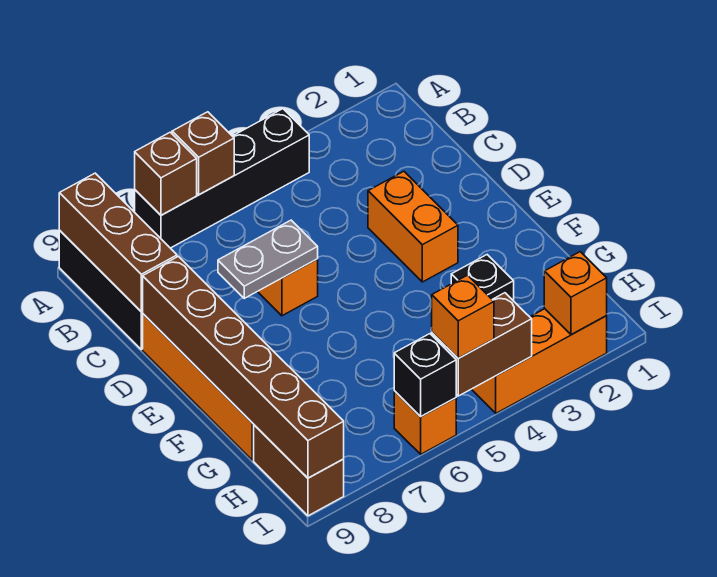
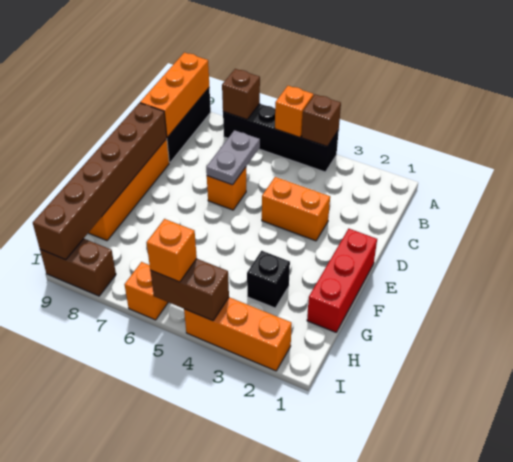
brown 1x1 brick [172,112,234,195] -> brown 1x1 brick moved to [302,94,341,146]
brown 1x3 brick [59,173,177,312] -> orange 1x3 brick [140,52,209,137]
orange 1x2 brick [368,171,458,282] -> orange 1x2 brick turned to [262,177,330,241]
grey 1x2 plate [218,220,318,298] -> grey 1x2 plate turned to [206,130,260,185]
none -> red 1x3 brick [307,229,377,332]
brown 1x2 brick [254,425,344,516] -> brown 1x2 brick turned to [40,239,116,296]
orange 1x1 brick [544,252,607,335] -> orange 1x1 brick moved to [275,86,314,137]
black 1x1 brick [394,334,456,417] -> none

